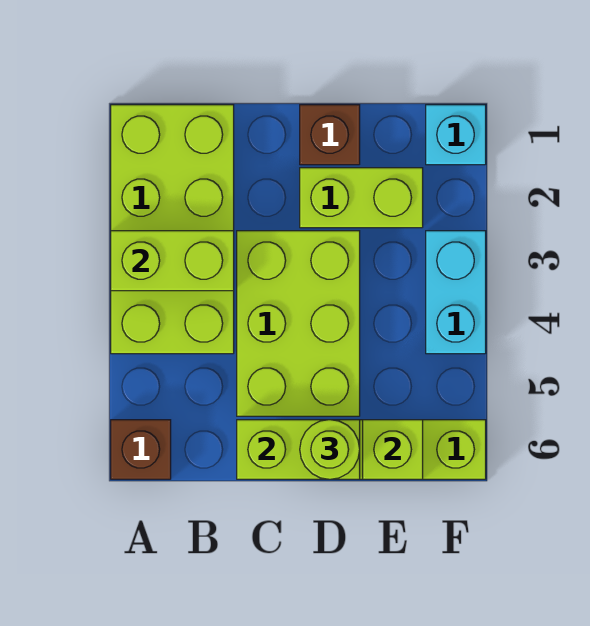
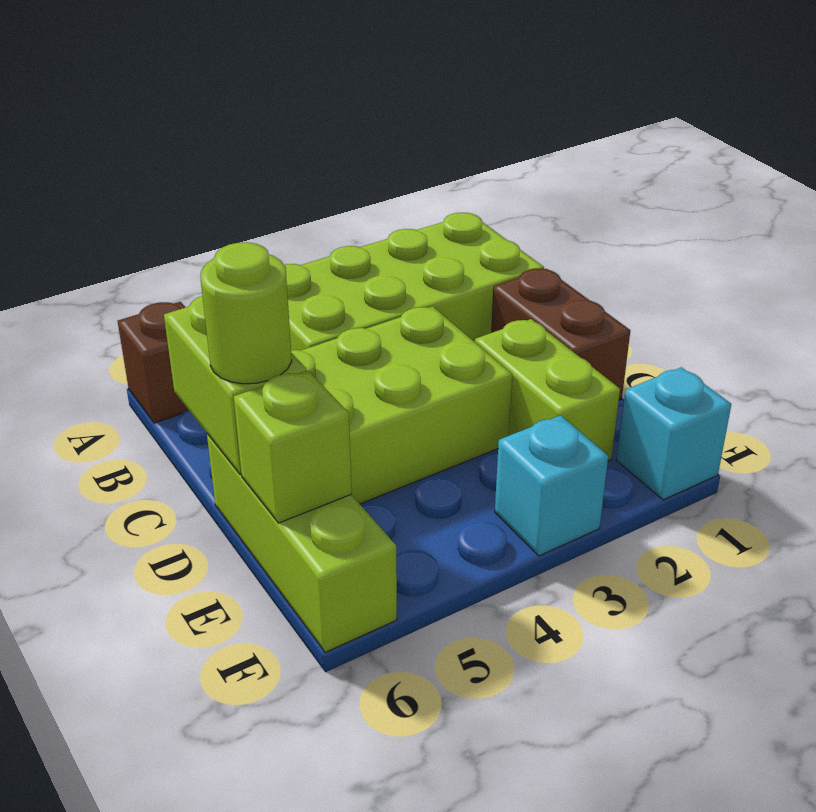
lime 1x2 brick [111,231,234,291] -> none
brown 1x1 brick [300,105,360,165] -> brown 1x2 brick [491,268,630,400]
cyan 1x2 brick [426,231,486,354] -> cyan 1x1 brick [495,415,608,556]

